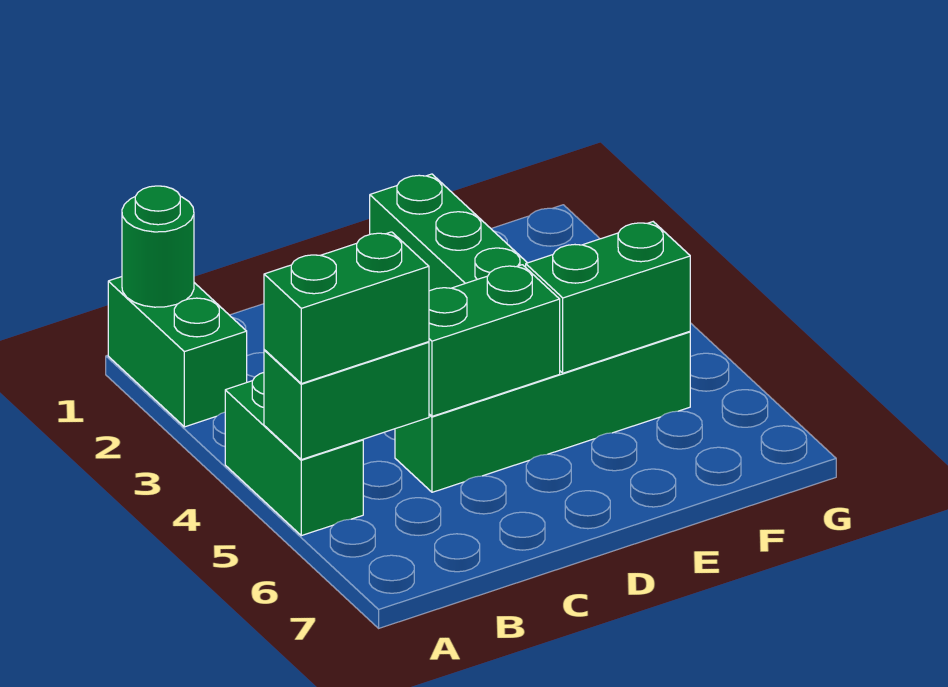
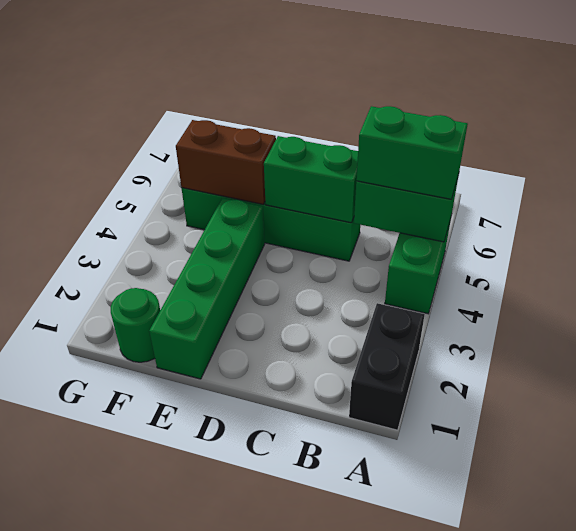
green 1x2 brick [108,277,247,427] -> black 1x2 brick [349,303,425,430]
green 1x1 round brick [122,186,194,307] -> green 1x1 round brick moved to [111,288,160,362]
green 1x2 brick [526,222,690,373] -> brown 1x2 brick [176,120,276,204]

